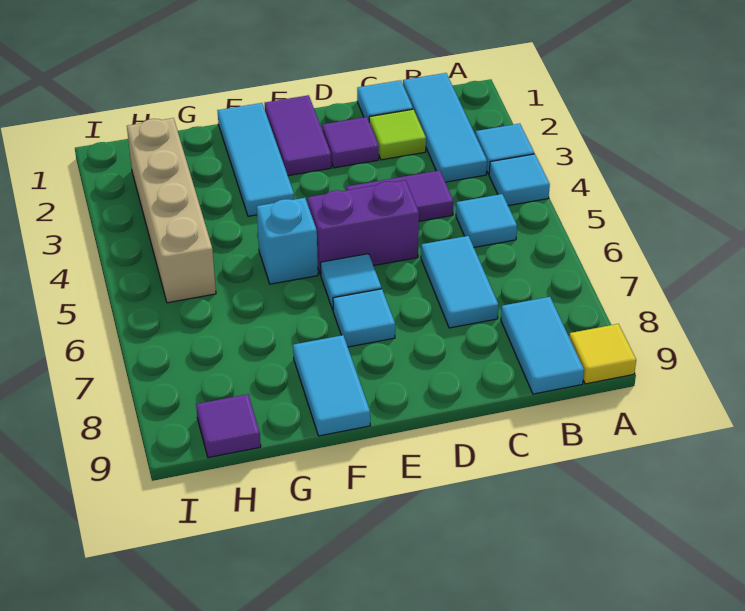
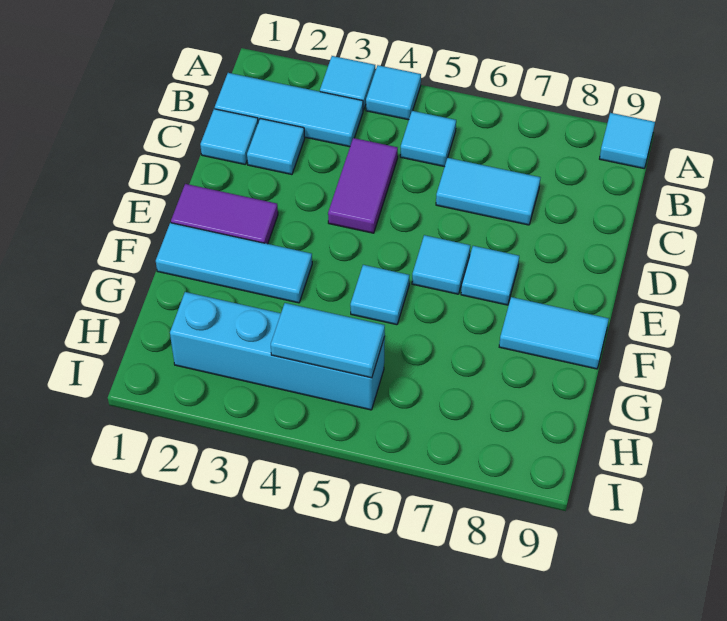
yellow 1x1 tile [569,324,636,384] -> cyan 1x1 tile [600,113,655,168]
cyan 1x2 tile [501,297,584,394] -> cyan 1x2 tile moved to [271,303,385,378]
lime 1x1 tile [369,109,426,160] -> cyan 1x1 tile [247,118,305,175]
purple 1x1 tile [322,117,379,168] -> none
purple 1x2 brick [308,180,419,275] -> none
cyan 1x1 brick [257,198,318,284] -> cyan 1x1 tile [350,265,409,325]
tan 1x4 brick [127,118,216,303] -> cyan 1x4 brick [170,292,385,410]
purple 1x1 tile [196,394,261,458] -> none

